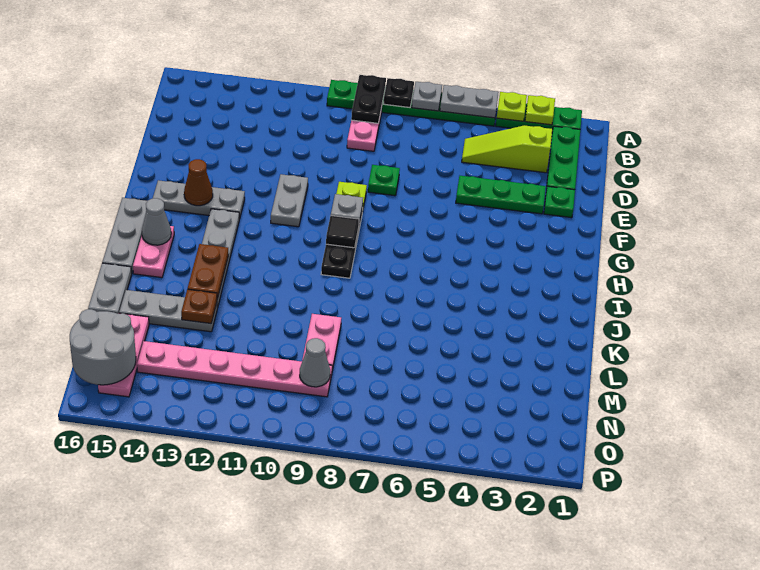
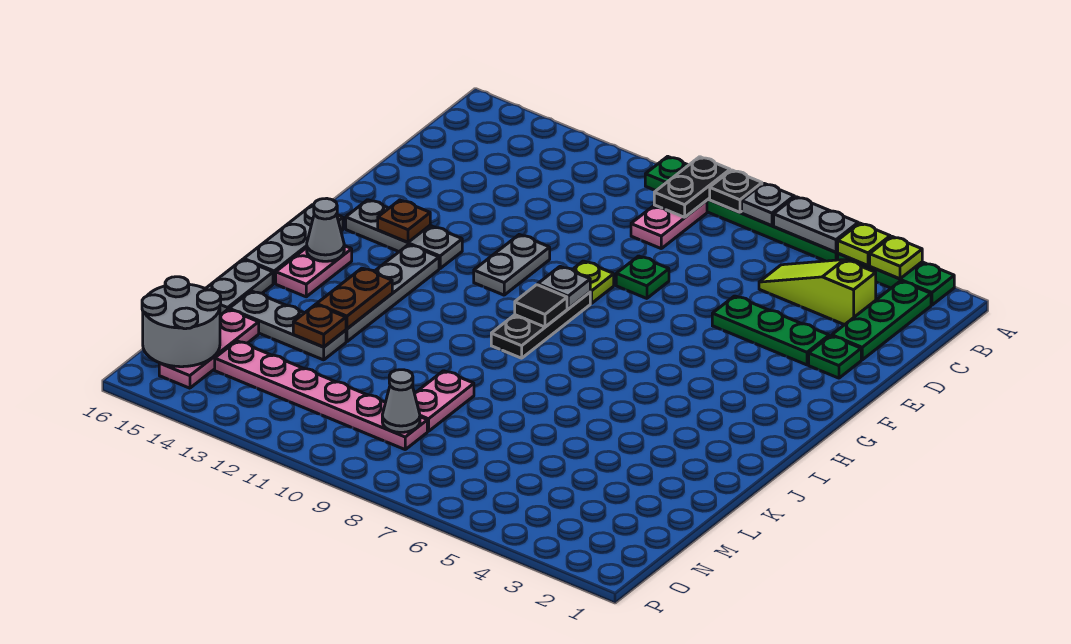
brown 1x1 cone [184,159,213,206] -> brown 1x1 plate [378,200,430,242]

